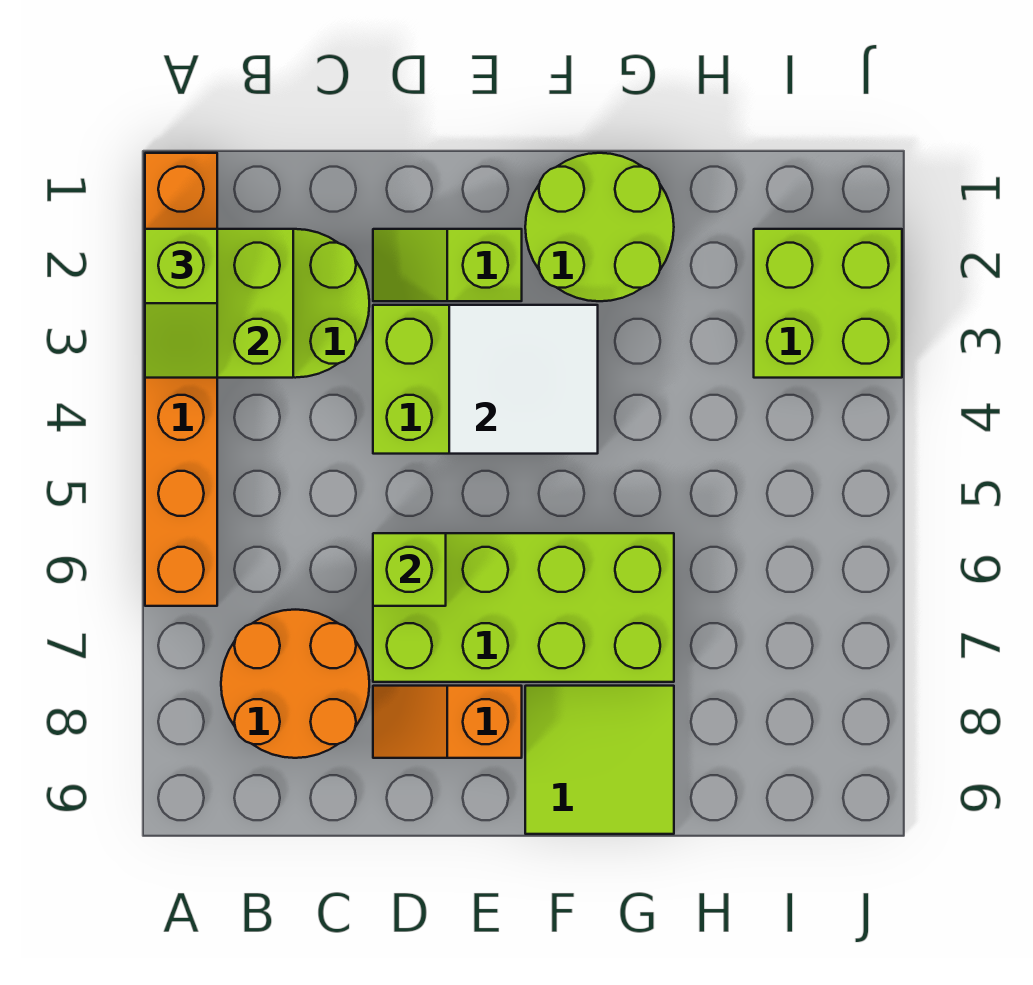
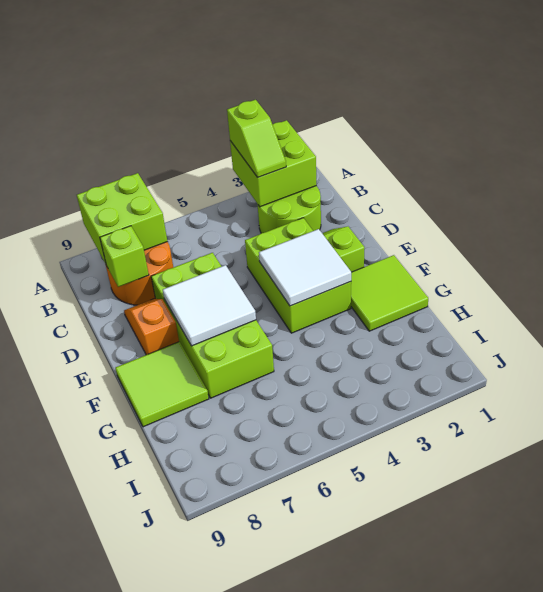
orange 1x6 brick [145,153,217,606] -> none
lime 1x2 slope [145,229,217,378] -> lime 1x2 slope turned to [227,100,286,177]
lime 1x1 brick [373,533,446,606] -> lime 1x1 brick moved to [100,226,149,287]
none -> white 2x2 tile [163,265,256,346]
lime 2x2 round brick [525,153,674,301] -> lime 2x2 tile [351,255,428,331]
lime 2x2 brick [754,229,902,378] -> lime 2x2 brick moved to [77,173,167,264]

